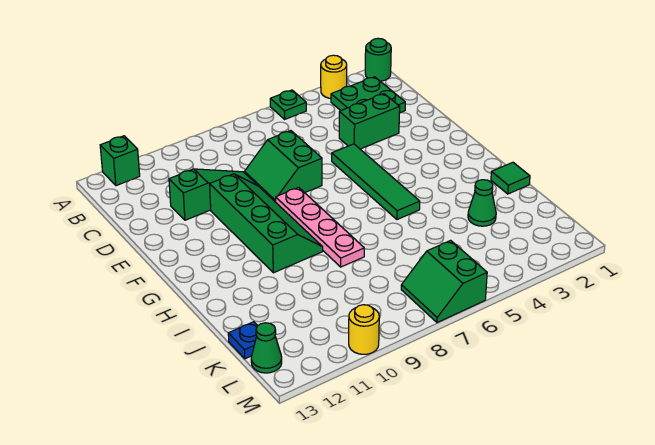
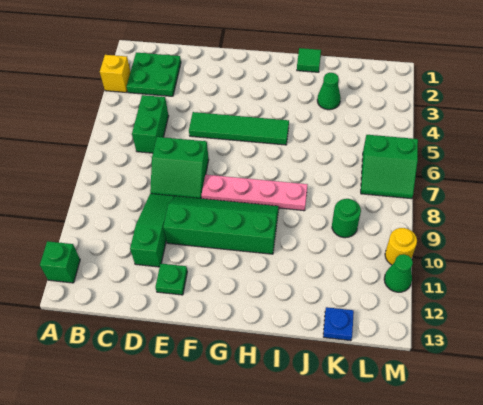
green 1x1 round brick [365,38,391,81] -> green 1x1 round brick moved to [332,199,361,238]
yellow 1x1 round brick [321,55,347,99] -> yellow 1x1 brick [100,55,131,93]
green 1x1 plate [270,90,306,119] -> green 1x1 plate moved to [155,264,187,295]
green 1x2 brick [339,94,400,149] -> green 1x2 brick moved to [132,95,168,153]
green 1x1 cone [251,323,282,373] -> green 1x1 cone moved to [384,254,413,292]

